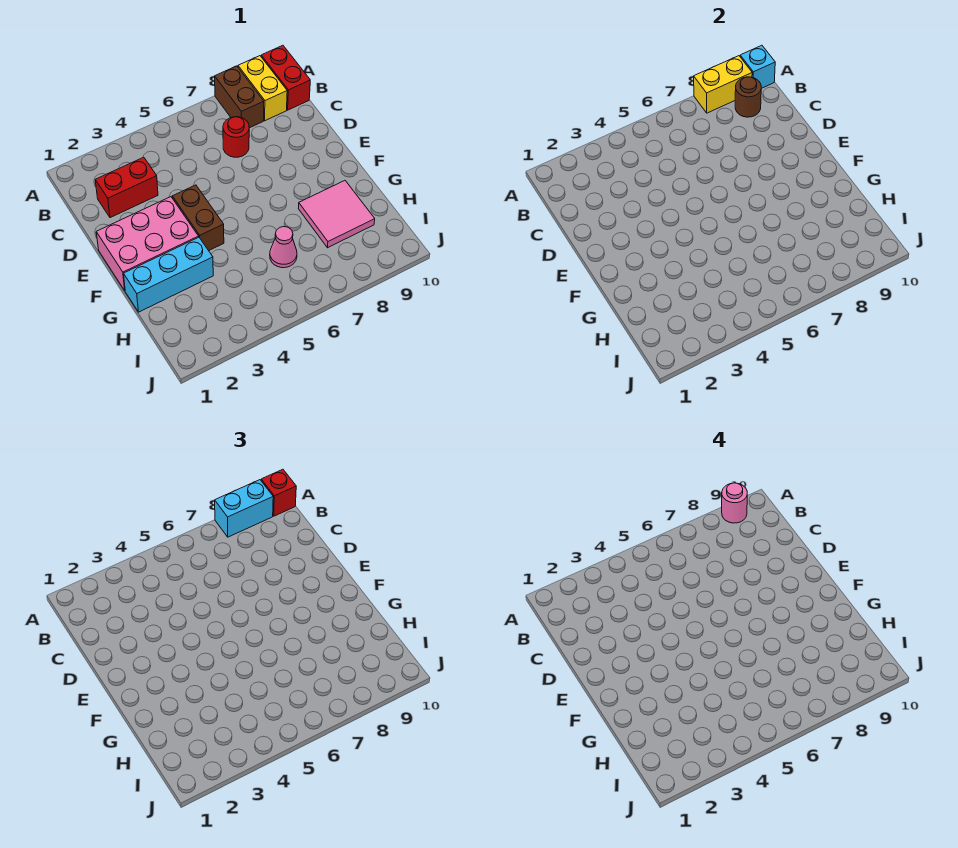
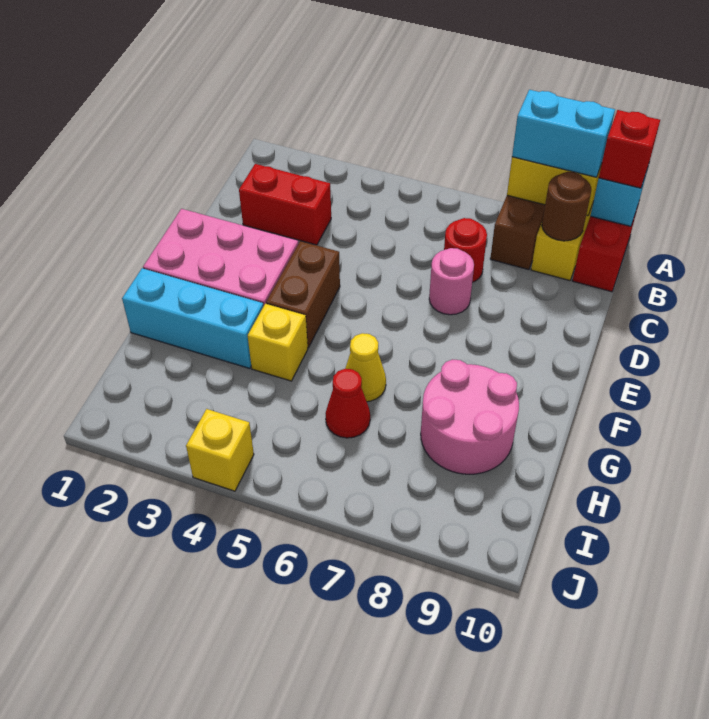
pink 1x1 round brick [722,483,747,523] -> pink 1x1 round brick moved to [429,248,474,315]
none -> yellow 1x1 brick [248,304,308,381]
none -> yellow 1x1 cone [345,333,386,402]
pink 2x2 tile [298,181,375,248] -> pink 2x2 round brick [421,359,519,474]
pink 1x1 cone [270,227,297,268] -> red 1x1 cone [325,369,370,438]
none -> yellow 1x1 brick [186,409,254,491]

